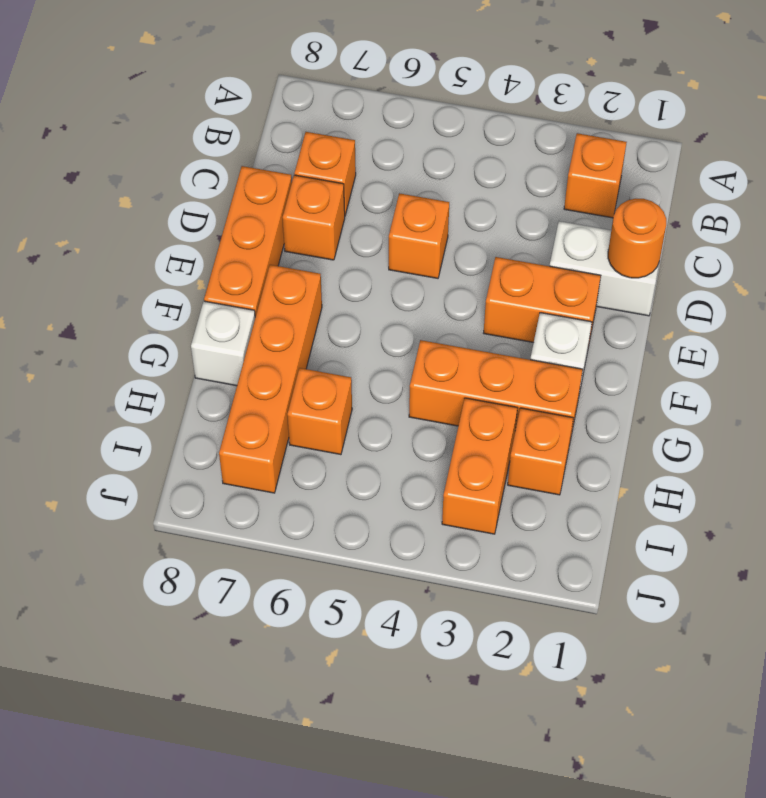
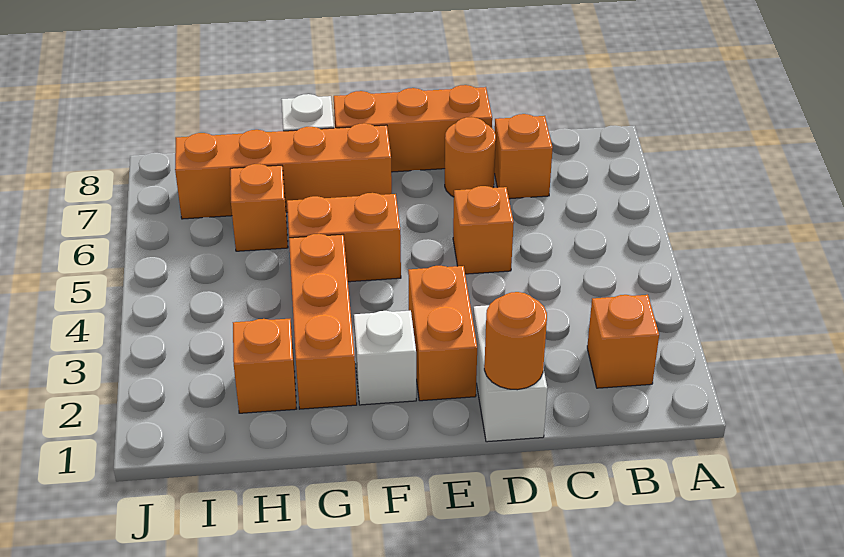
orange 1x1 brick [283,175,345,260] -> orange 1x1 round brick [445,117,496,197]
orange 1x2 brick [442,398,517,534] -> orange 1x2 brick moved to [287,193,401,282]

